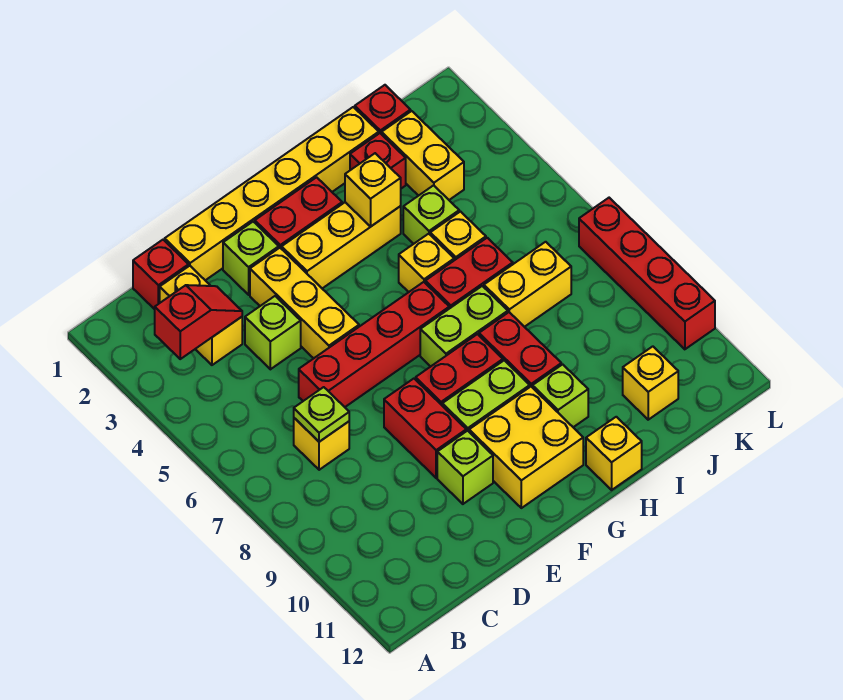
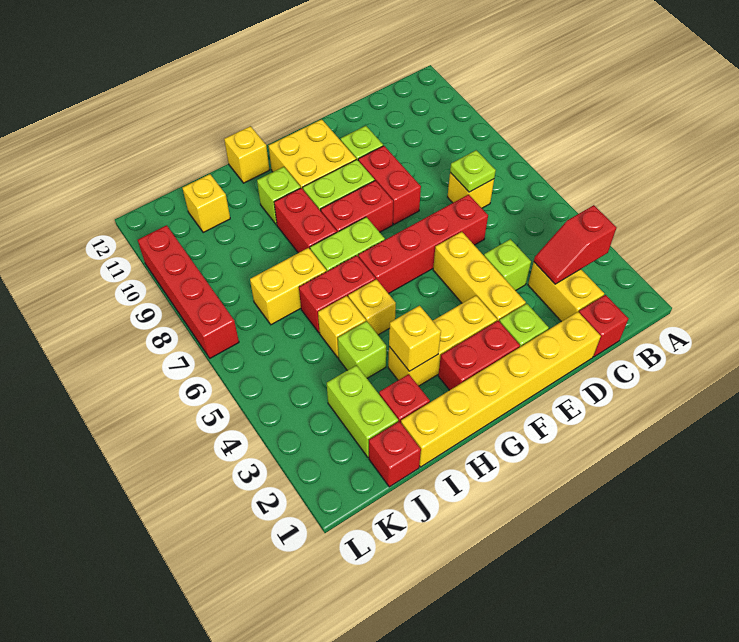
yellow 1x2 brick [382,111,464,200] -> lime 1x2 brick [327,365,398,457]

